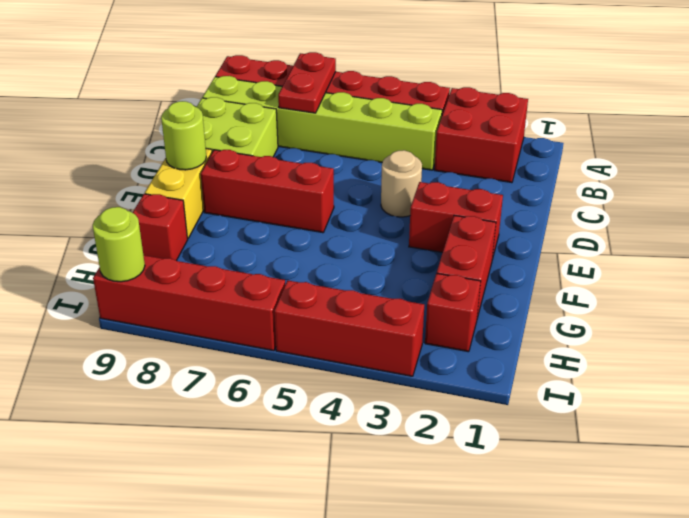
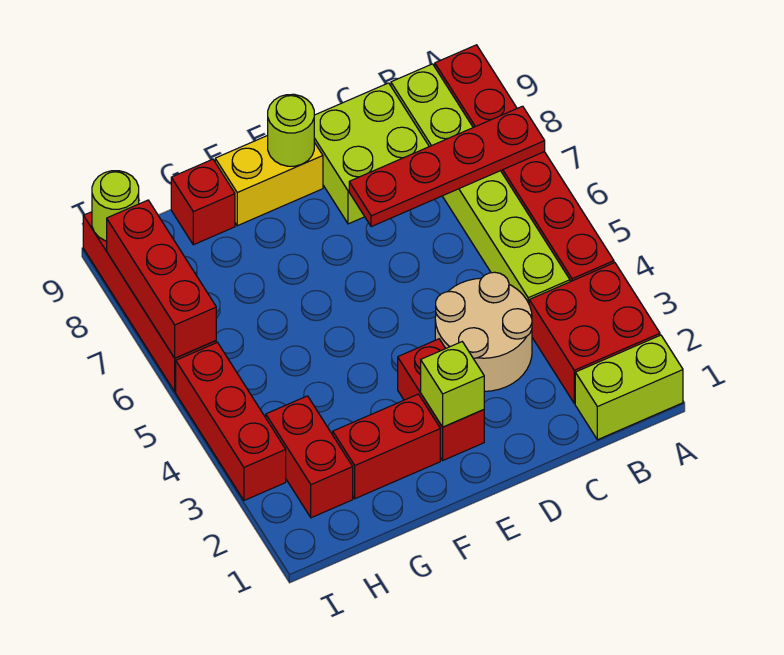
none -> lime 1x2 brick [575,335,683,440]
red 1x2 plate [278,52,336,113] -> red 1x4 plate [349,106,545,227]
tan 1x1 round brick [381,150,422,217] -> tan 2x2 round brick [435,272,532,391]
none -> lime 1x1 brick [421,342,484,427]
red 1x3 brick [201,150,334,233] -> red 1x3 brick moved to [107,200,216,358]
red 1x1 brick [425,273,481,352] -> red 1x2 brick [266,396,353,518]

